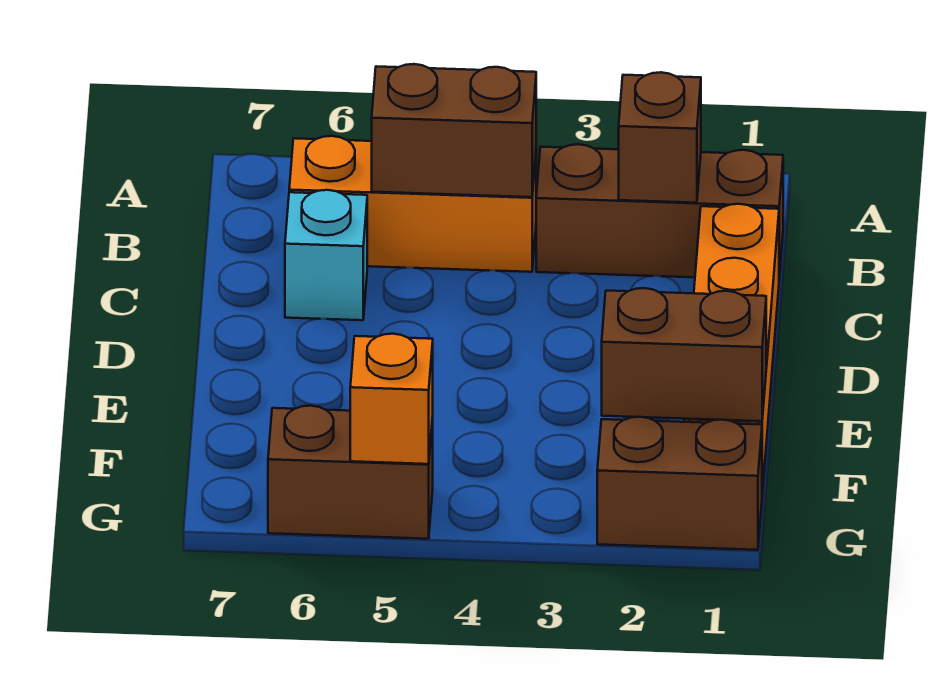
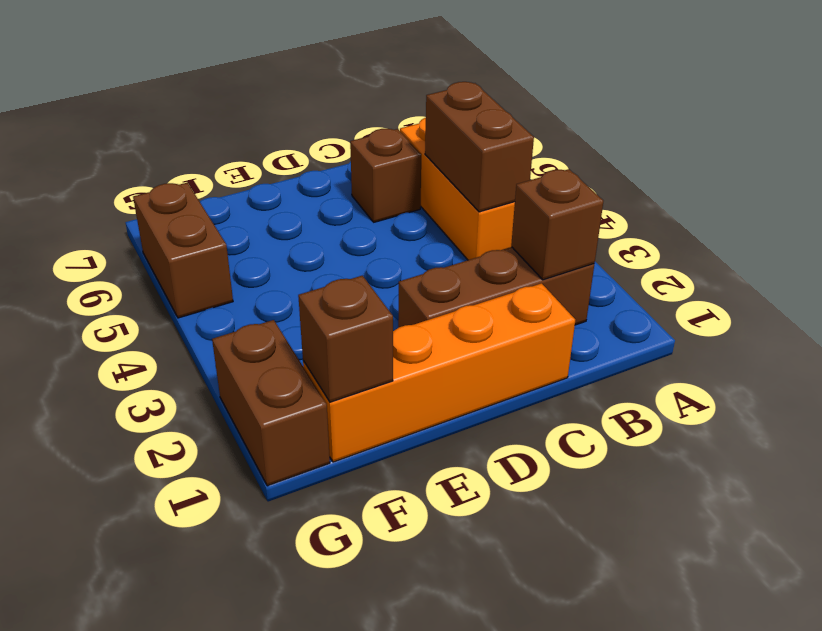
brown 1x3 brick [536,144,783,277] -> brown 1x3 brick turned to [398,247,594,328]
cyan 1x1 brick [285,190,367,320] -> brown 1x1 brick [350,129,421,222]
brown 1x2 brick [602,288,766,421] -> brown 1x1 brick [298,276,393,402]
orange 1x1 brick [350,334,433,464] -> none

